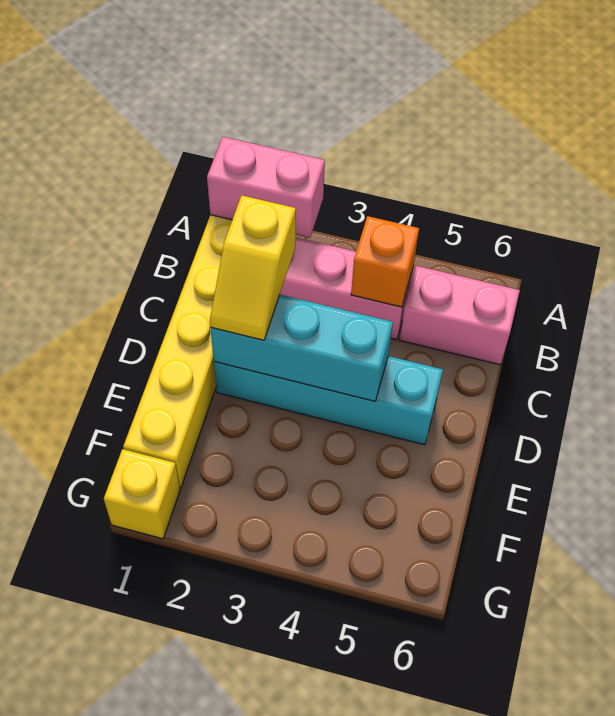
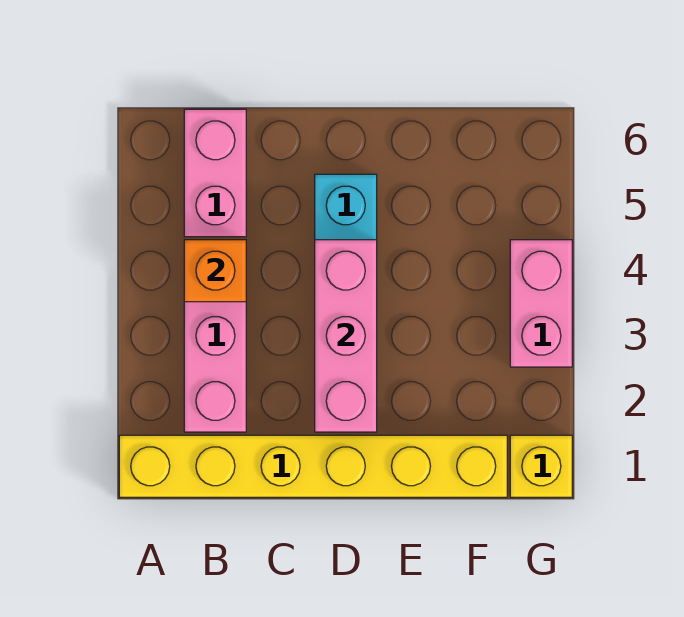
pink 1x2 brick [207,137,325,238] -> pink 1x2 brick moved to [510,240,572,367]
yellow 1x2 slope [210,195,296,340] -> none
cyan 1x3 brick [210,295,393,401] -> pink 1x3 brick [315,240,377,432]

